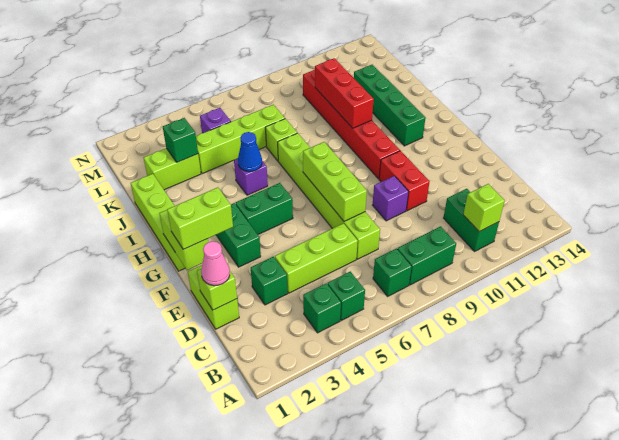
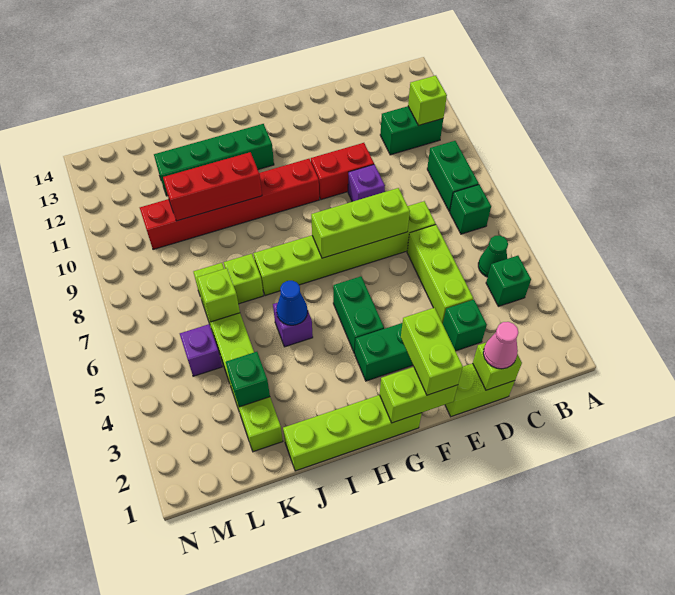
green 1x1 brick [328,272,365,320] -> green 1x1 cone [478,235,508,277]
none -> lime 1x1 brick [197,268,240,322]

